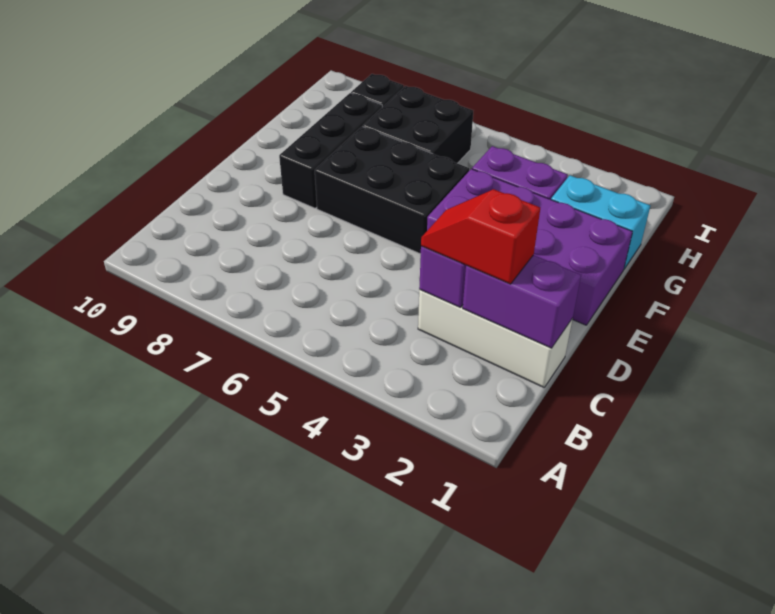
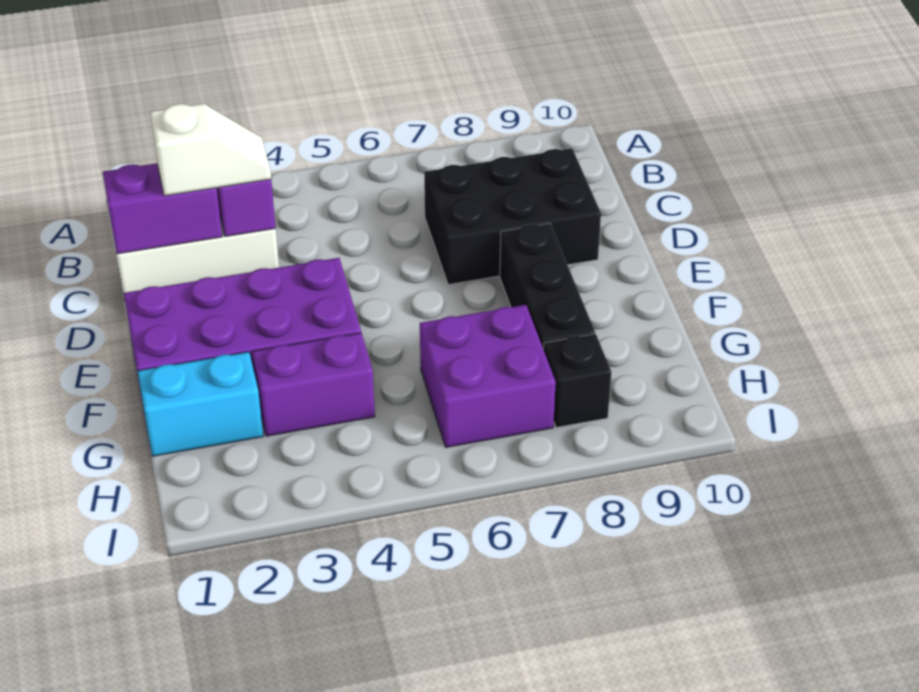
red 1x2 slope [421,189,540,284] -> white 1x2 slope [150,104,271,196]
black 2x3 brick [315,126,469,254] -> black 2x3 brick moved to [424,148,601,285]
black 2x2 brick [363,86,473,163] -> purple 2x2 brick [420,305,556,447]

